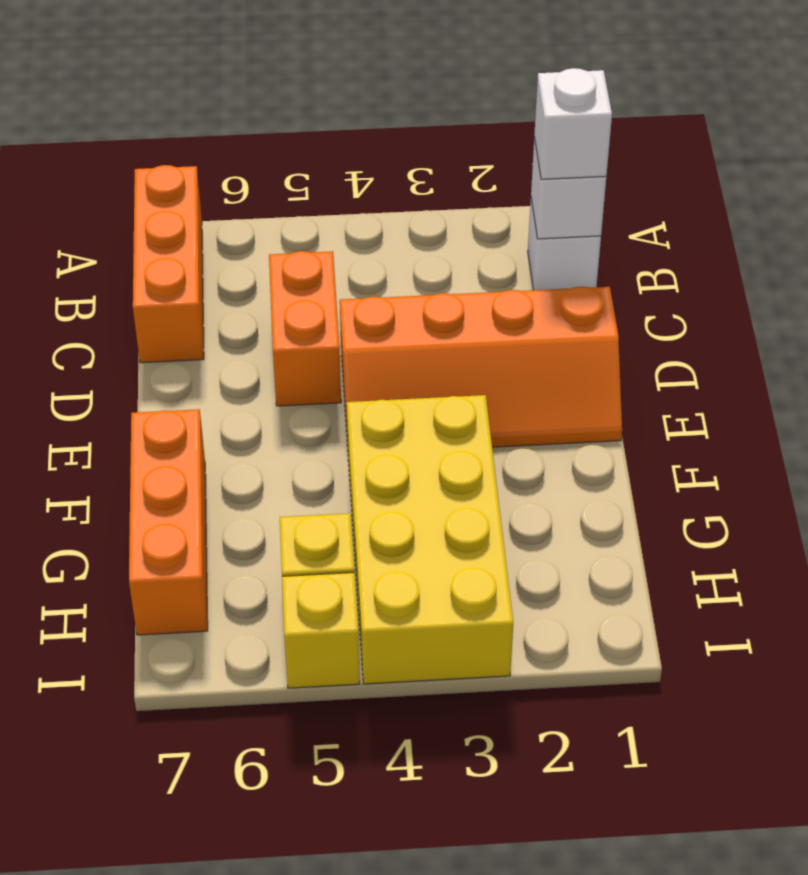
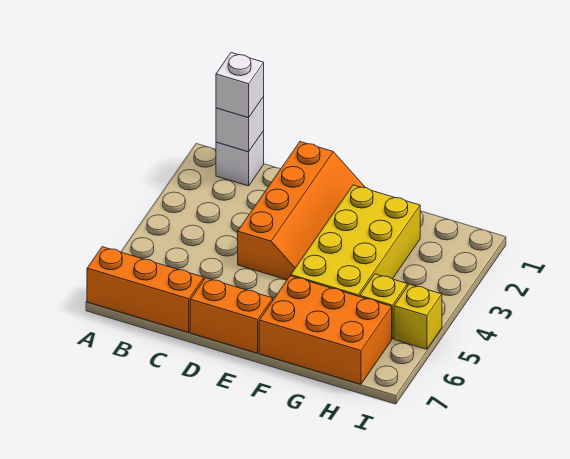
orange 1x2 brick [269,251,341,406] -> orange 1x2 brick moved to [190,278,273,353]
yellow 2x4 brick [347,395,513,684] -> yellow 2x4 brick turned to [291,185,420,297]
orange 1x3 brick [129,409,208,635] -> orange 2x3 brick [259,276,392,384]

